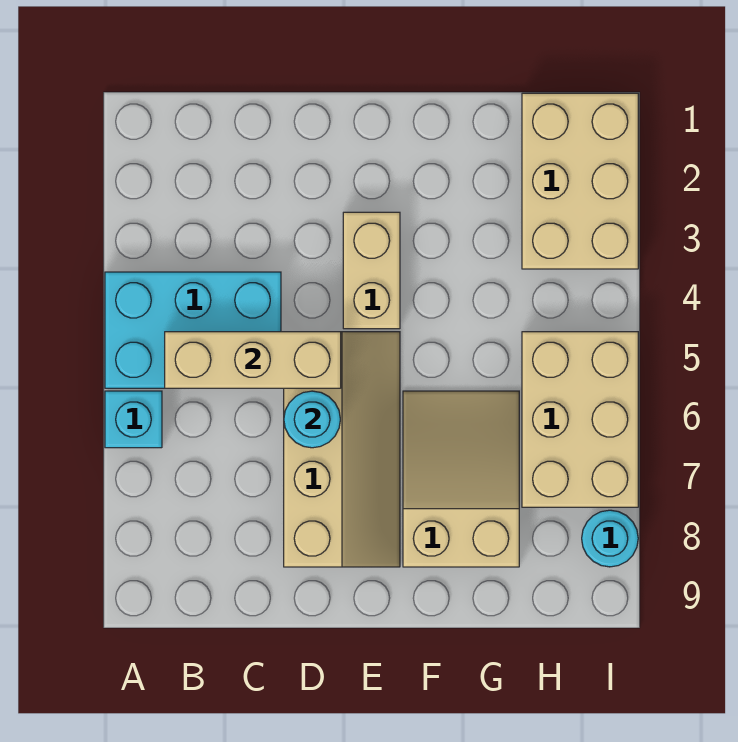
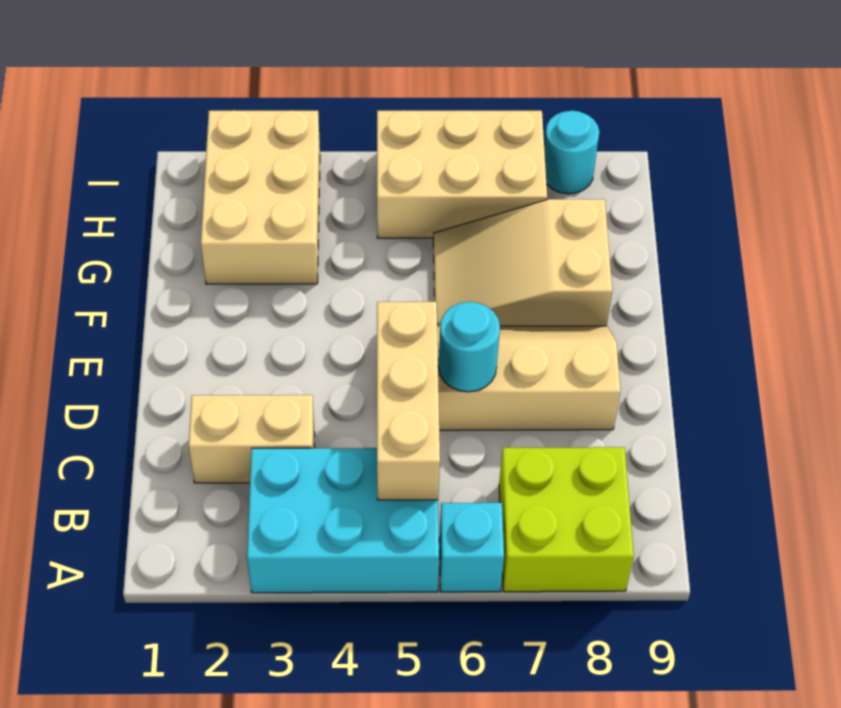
cyan 2x3 brick [105,272,281,388] -> cyan 2x3 brick turned to [247,448,439,593]
none -> lime 2x2 brick [499,447,634,592]
tan 1x2 brick [343,212,400,329] -> tan 1x2 brick moved to [189,395,315,483]
tan 2x3 brick [522,93,638,269] -> tan 2x3 brick turned to [201,110,320,284]

